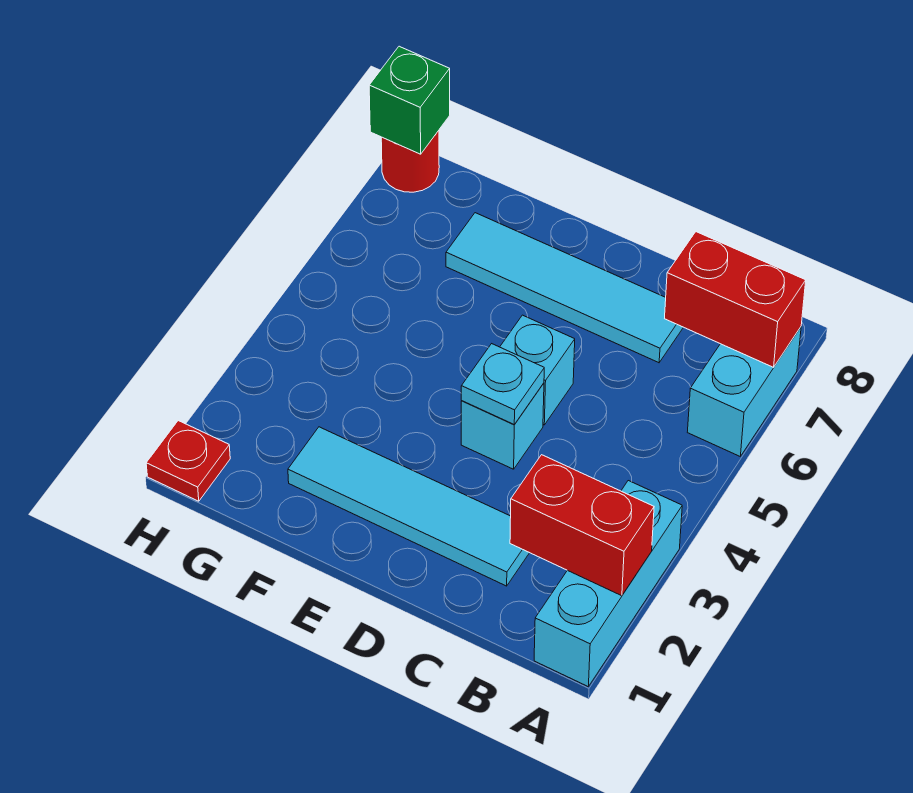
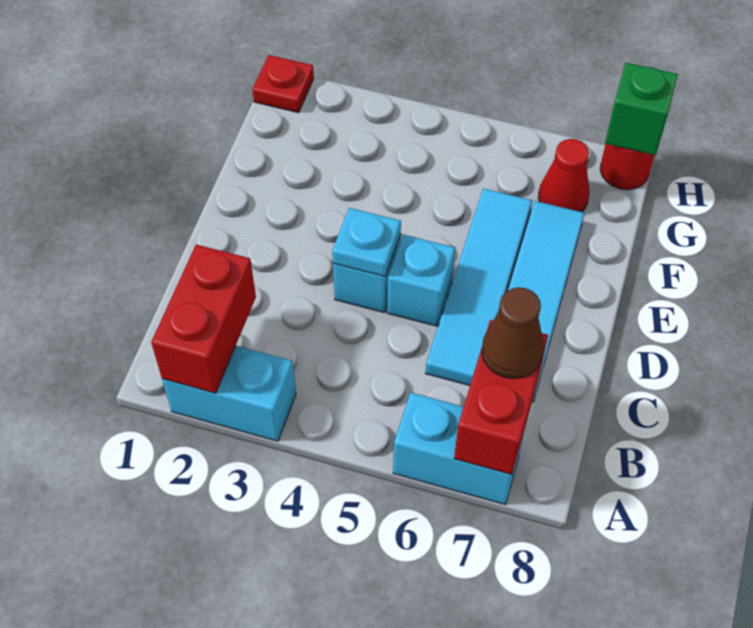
cyan 1x3 brick [534,481,682,686] -> cyan 1x2 brick [162,346,296,441]
none -> brown 1x1 cone [482,287,544,379]
cyan 1x4 tile [288,427,529,586] -> cyan 1x4 tile moved to [426,188,532,385]
none -> red 1x1 cone [538,139,589,212]

